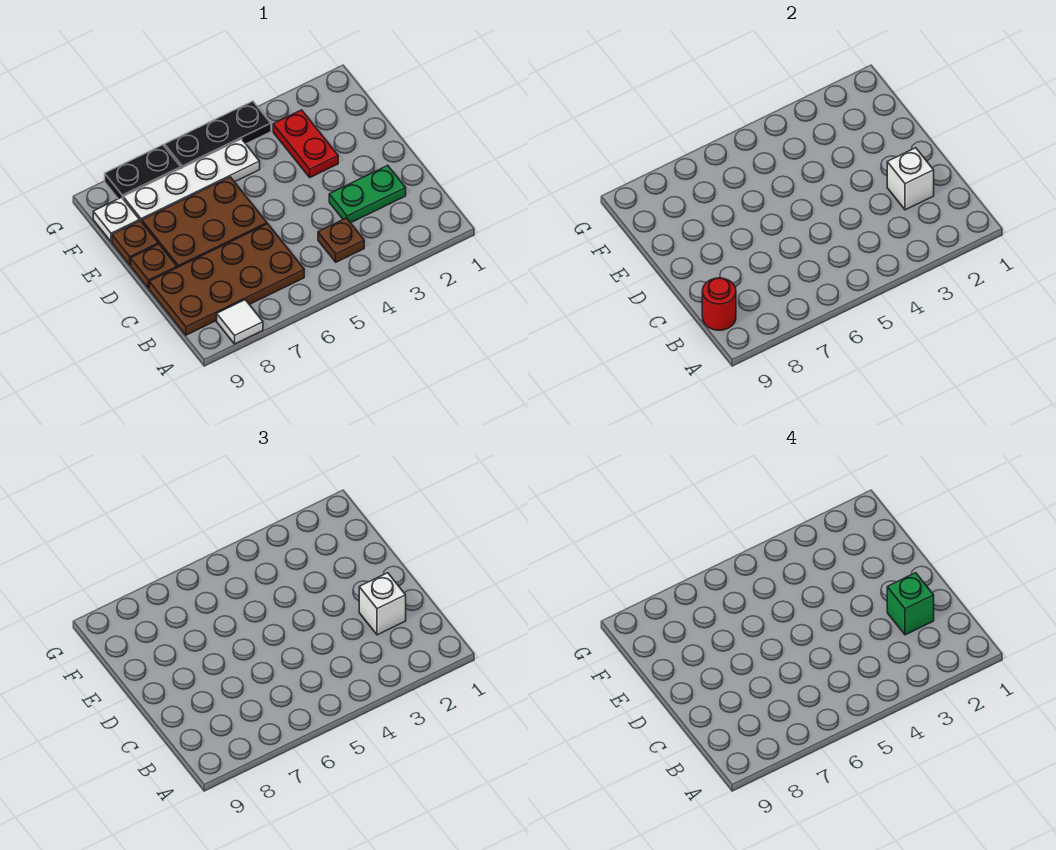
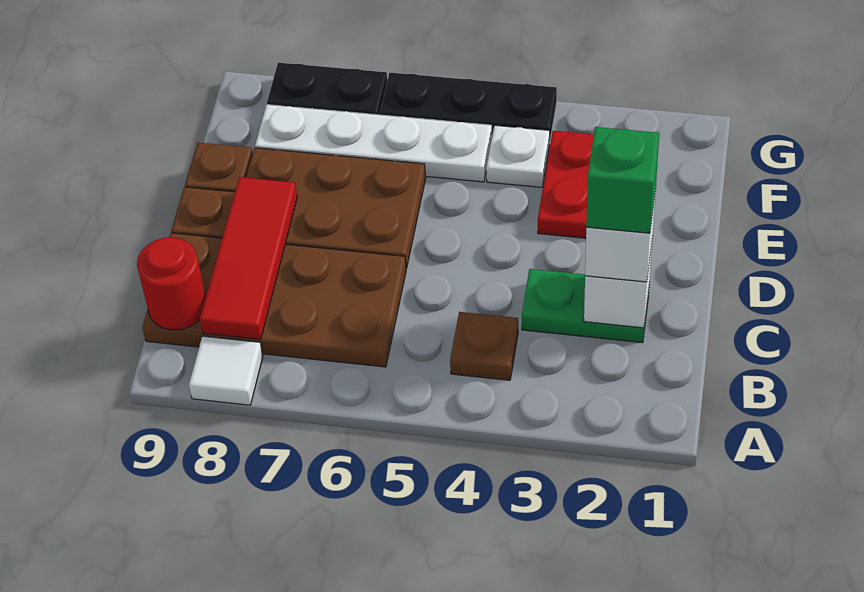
none -> red 1x3 tile [200,177,297,339]
white 1x1 plate [93,197,140,242] -> white 1x1 plate moved to [486,125,550,187]

